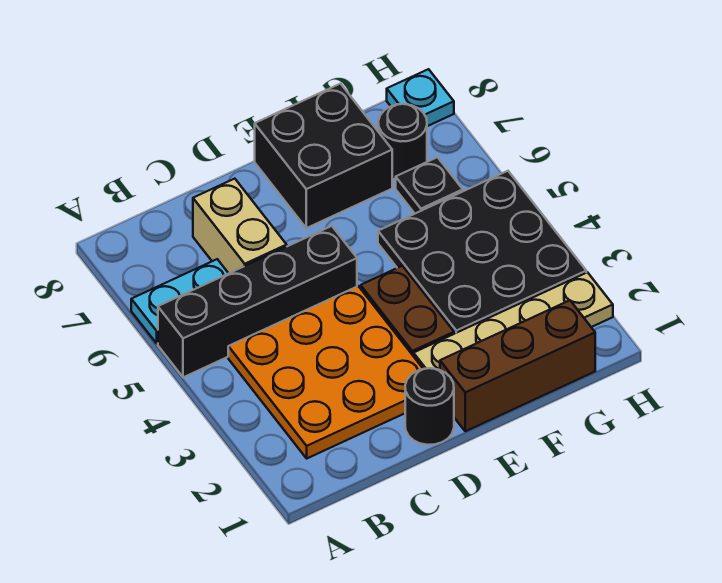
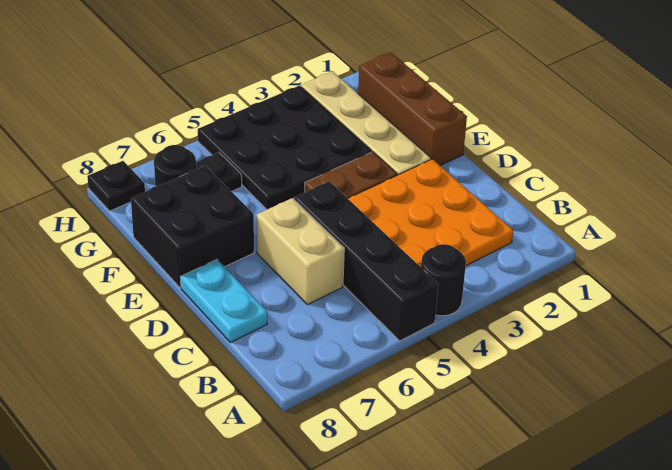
cyan 1x2 plate [131,259,228,343] -> cyan 1x2 plate moved to [181,260,267,343]
tan 1x2 brick [193,179,287,273] -> tan 1x2 brick turned to [257,198,344,305]
black 1x1 round brick [405,368,454,445] -> black 1x1 round brick moved to [421,244,466,316]
cyan 1x1 plate [387,69,454,126] -> black 1x1 plate [87,161,145,211]

